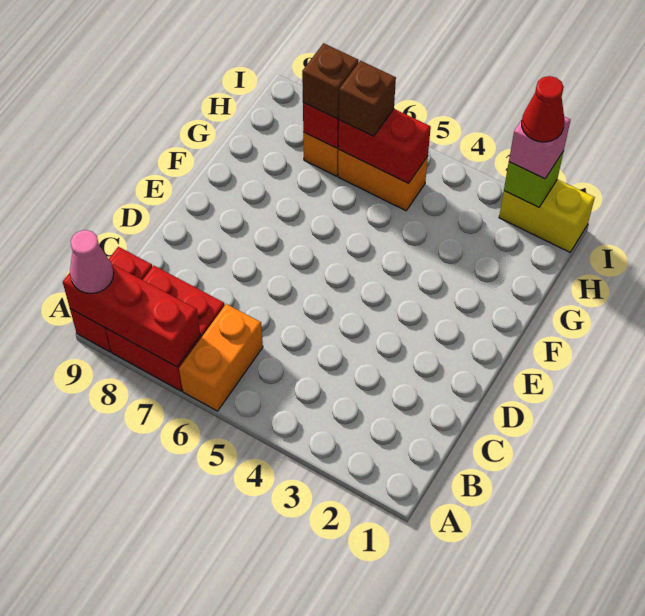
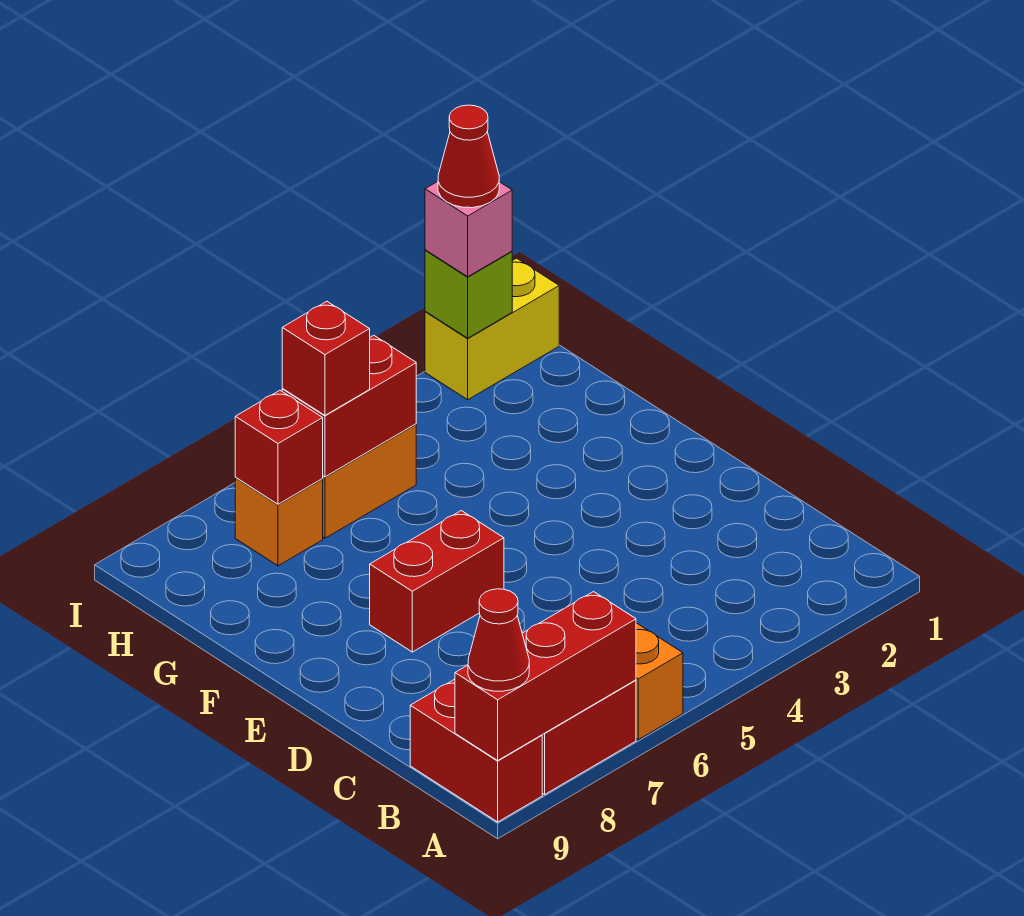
pink 1x1 cone [70,230,114,293] -> red 1x1 cone [468,589,529,691]
none -> red 1x2 brick [370,511,504,652]
brown 1x1 brick [339,61,396,136] -> red 1x1 brick [282,302,370,415]
brown 1x1 brick [302,43,359,118] -> none

